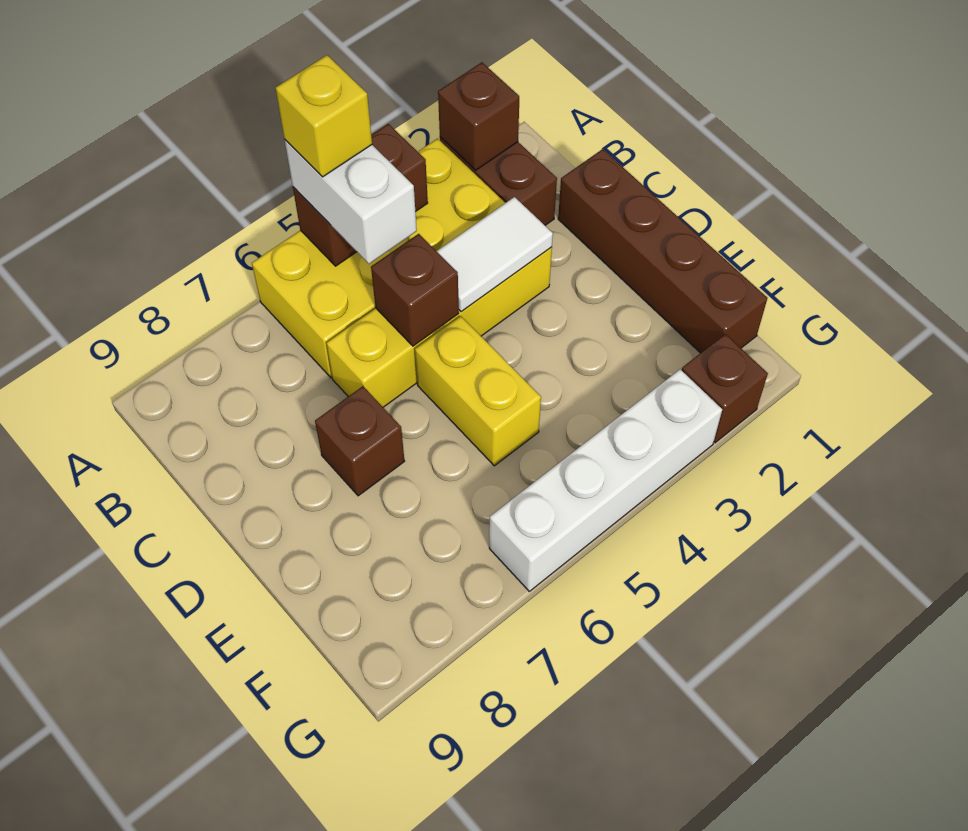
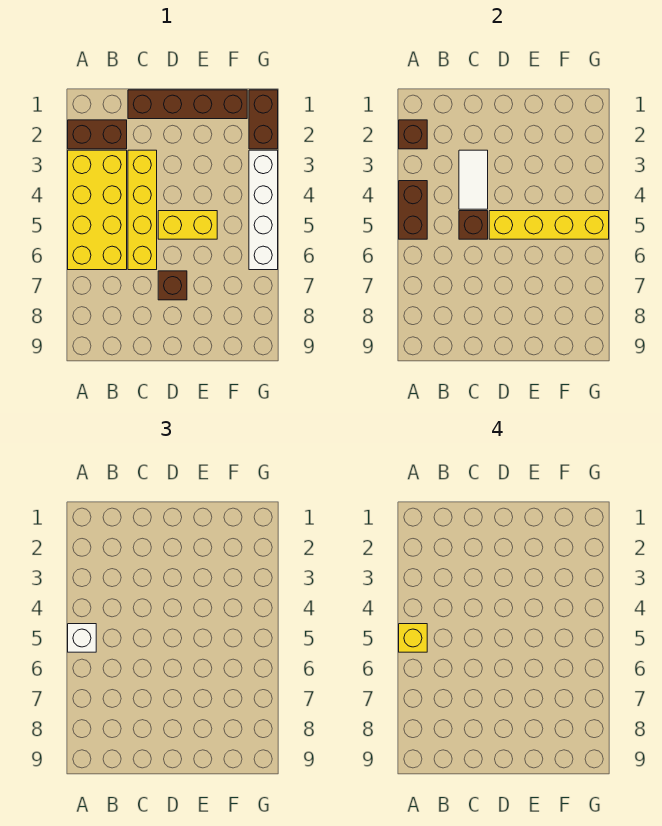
white 1x2 brick [285,140,417,264] -> white 1x1 brick [68,624,96,652]
none -> yellow 1x4 brick [489,211,609,239]
brown 1x1 brick [682,334,768,443] -> brown 1x2 brick [249,90,278,149]

